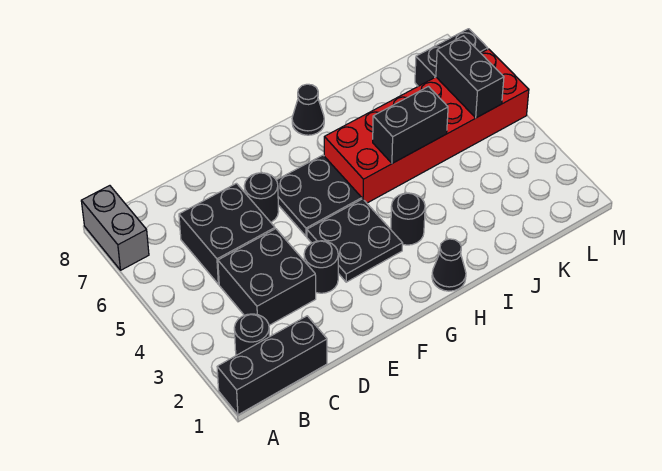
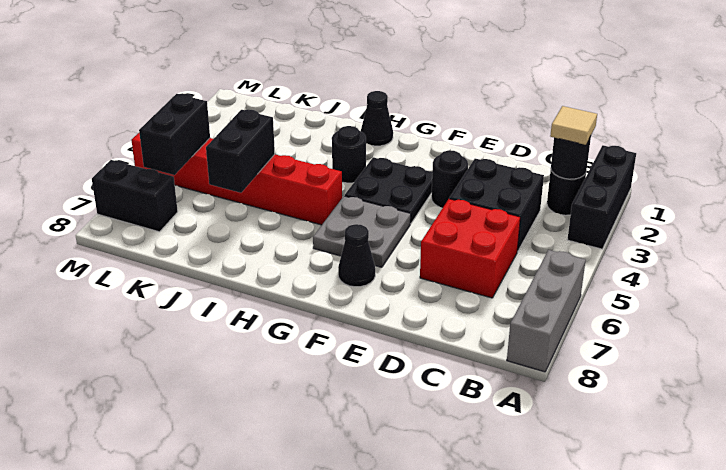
black 1x3 brick [217,316,327,415] -> black 1x3 brick turned to [567,145,636,249]
grey 1x2 brick [81,186,149,270] -> grey 1x3 brick [507,250,586,372]
none -> tan 1x1 tile [550,106,597,145]
black 2x2 brick [179,183,275,284] -> red 2x2 brick [420,199,520,298]
black 1x1 round brick [244,173,279,222] -> black 1x1 round brick moved to [551,136,591,179]
black 2x2 plate [276,155,362,236] -> grey 2x2 plate [313,196,411,267]
red 2x6 brick [324,49,529,203] -> red 1x6 brick [132,133,342,225]
black 1x1 cone [292,84,324,135] -> black 1x1 cone moved to [338,224,375,287]
black 1x2 brick [373,87,448,163] -> black 1x2 brick turned to [206,110,275,193]

